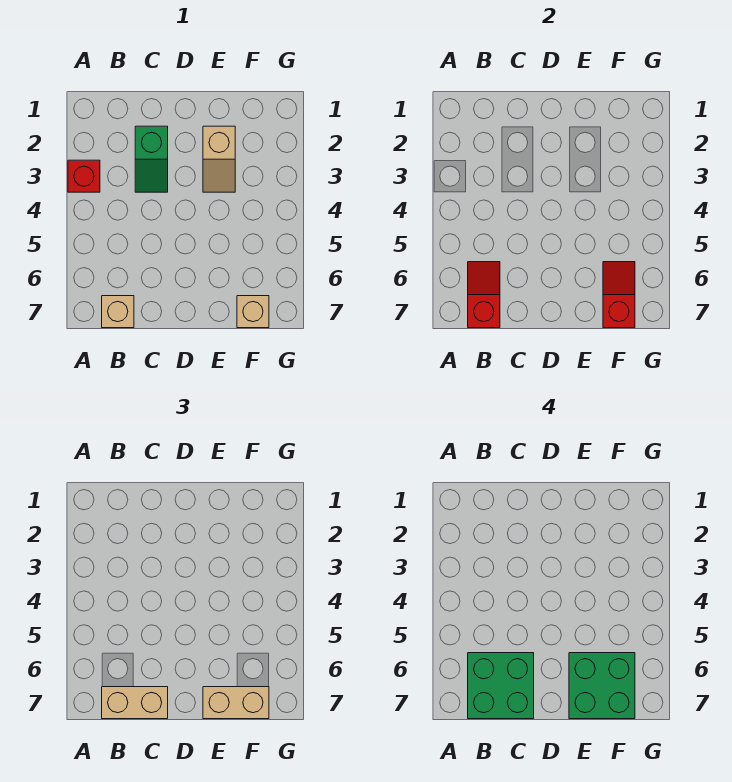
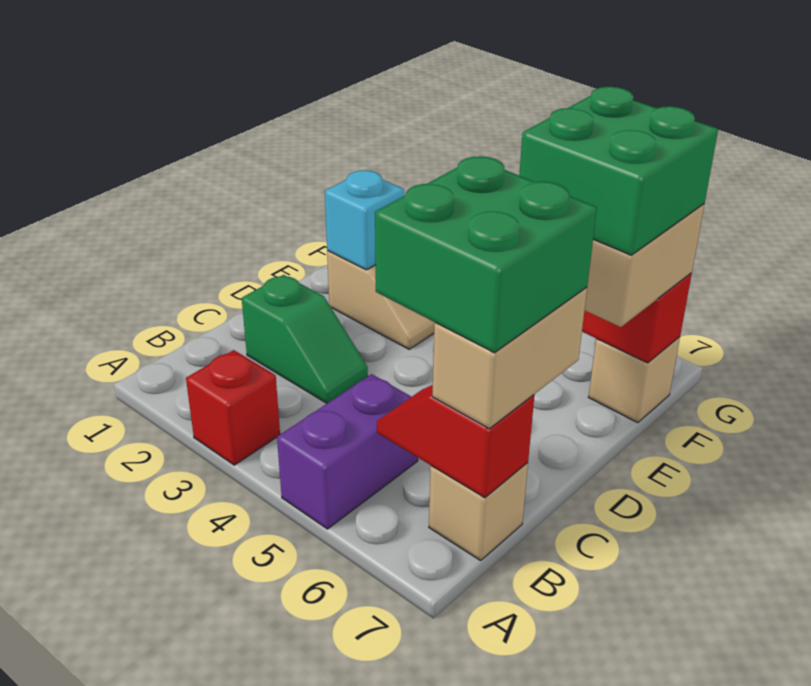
none -> purple 1x2 brick [277,374,418,529]
none -> cyan 1x1 brick [325,170,404,270]

